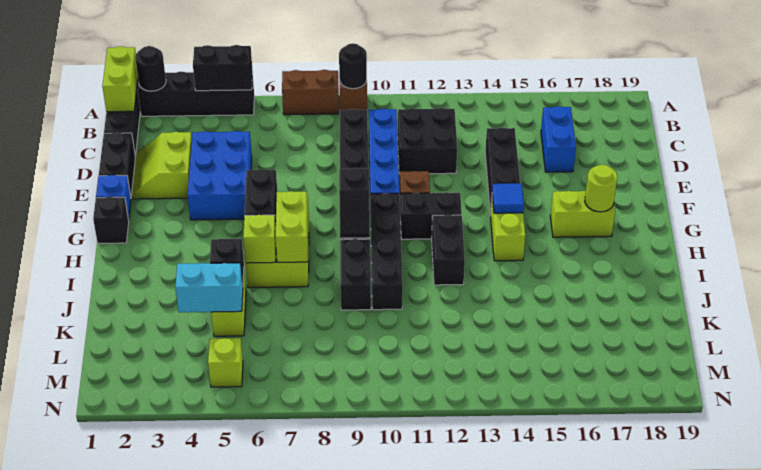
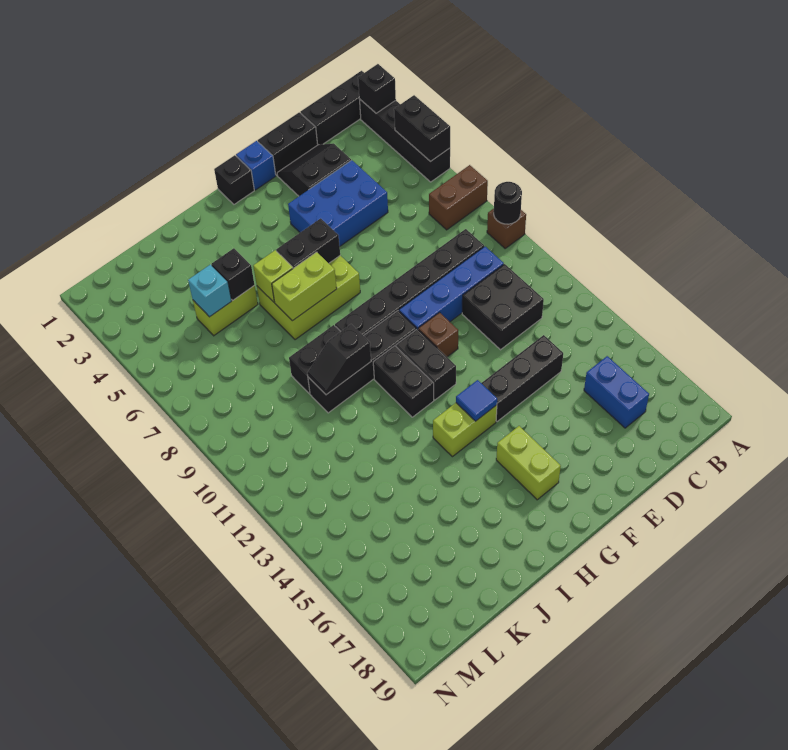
lime 1x2 brick [102,46,138,112] -> none
black 1x1 round brick [135,46,166,91] -> black 1x1 brick [358,64,396,113]
brown 1x2 brick [282,70,339,115] -> brown 1x2 brick turned to [429,165,488,230]
blue 1x2 brick [541,106,576,172] -> blue 1x2 brick turned to [584,356,649,428]
lime 2x2 slope [132,132,192,199] -> black 2x2 slope [277,144,351,196]
black 1x2 slope [339,168,370,238] -> black 1x2 slope moved to [307,324,371,395]
lime 1x1 round brick [585,165,617,212] -> none
black 1x2 brick [432,215,465,285] -> black 1x2 brick turned to [373,346,434,417]
cyan 1x2 brick [175,263,243,312] -> cyan 1x1 brick [188,264,231,317]
lime 1x1 brick [208,338,243,387] -> none

